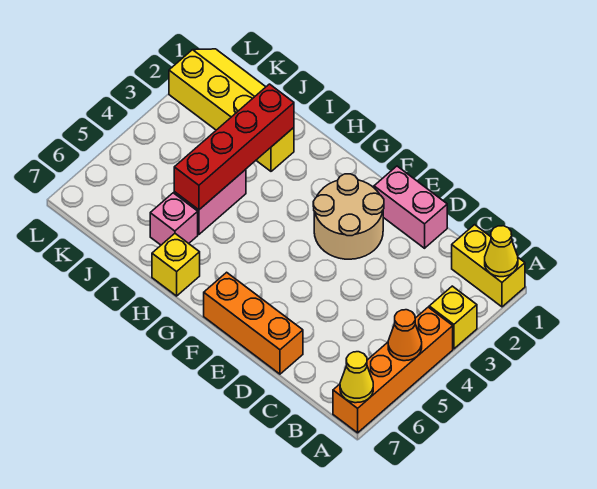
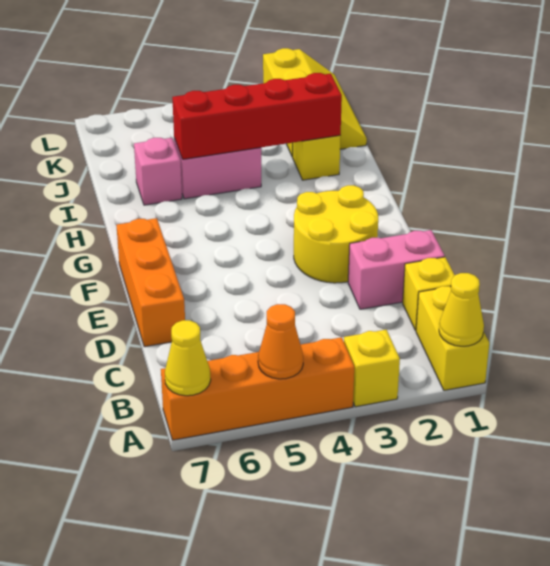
pink 1x2 brick [374,166,447,248] -> pink 1x2 brick turned to [348,230,445,309]
tan 2x2 round brick [313,174,384,259] -> yellow 2x2 round brick [294,185,378,283]
yellow 1x1 brick [152,234,200,296] -> yellow 1x1 brick moved to [403,257,455,331]

